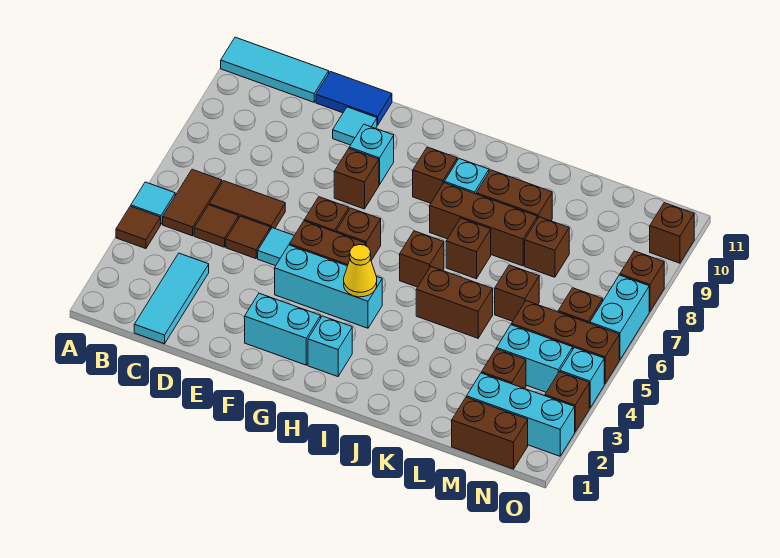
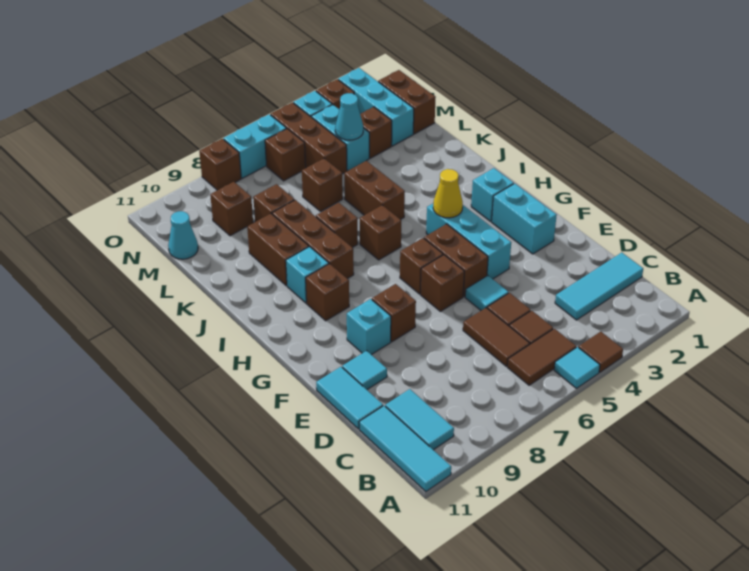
none -> cyan 1x2 tile [385,389,454,450]
blue 1x2 tile [316,71,392,125] -> cyan 1x2 tile [316,367,383,429]
none -> cyan 1x1 cone [335,93,363,140]
none -> cyan 1x1 cone [168,211,198,259]
brown 1x1 brick [650,203,694,263] -> brown 1x1 brick moved to [210,182,253,236]

